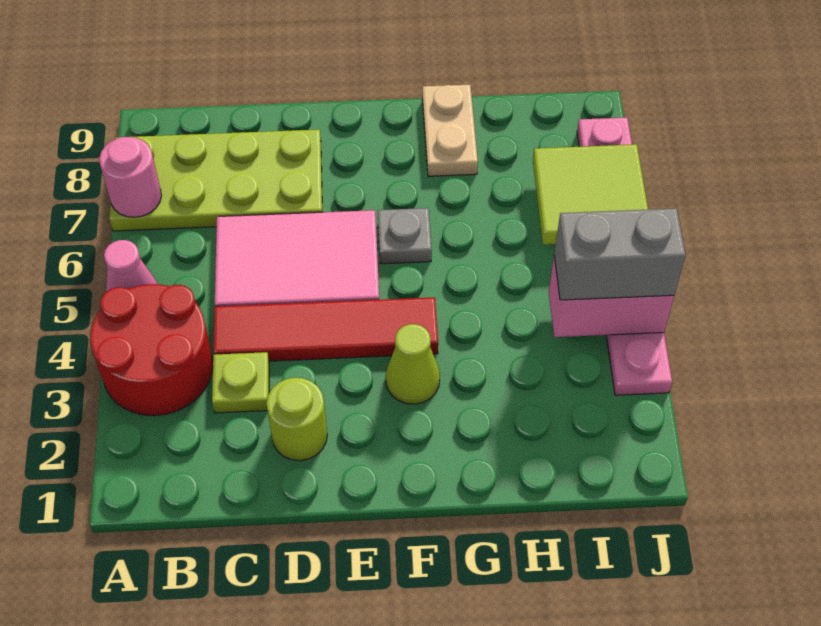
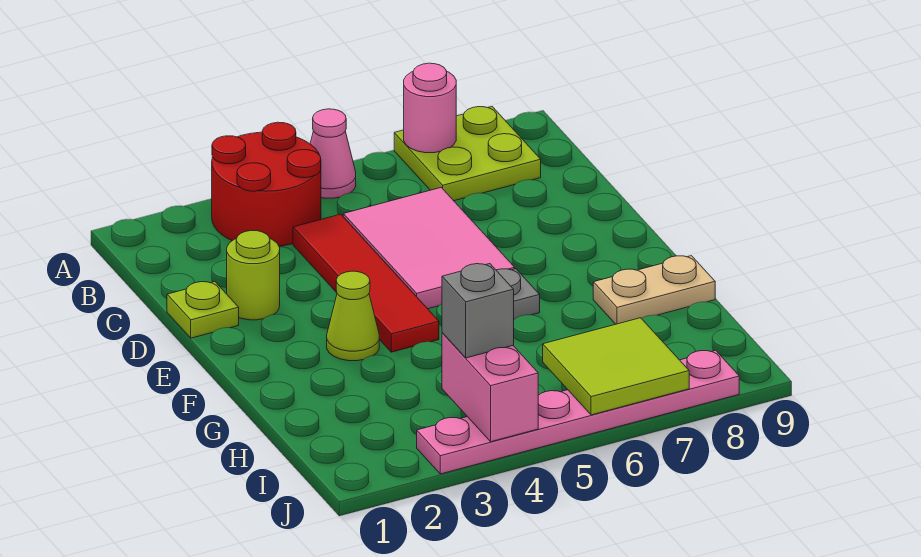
lime 2x4 plate [109,129,322,231] -> lime 2x2 plate [394,107,541,201]
lime 1x1 plate [212,352,269,413] -> lime 1x1 plate moved to [167,282,239,338]
grey 1x2 brick [554,208,685,300] -> grey 1x1 brick [442,264,514,358]

